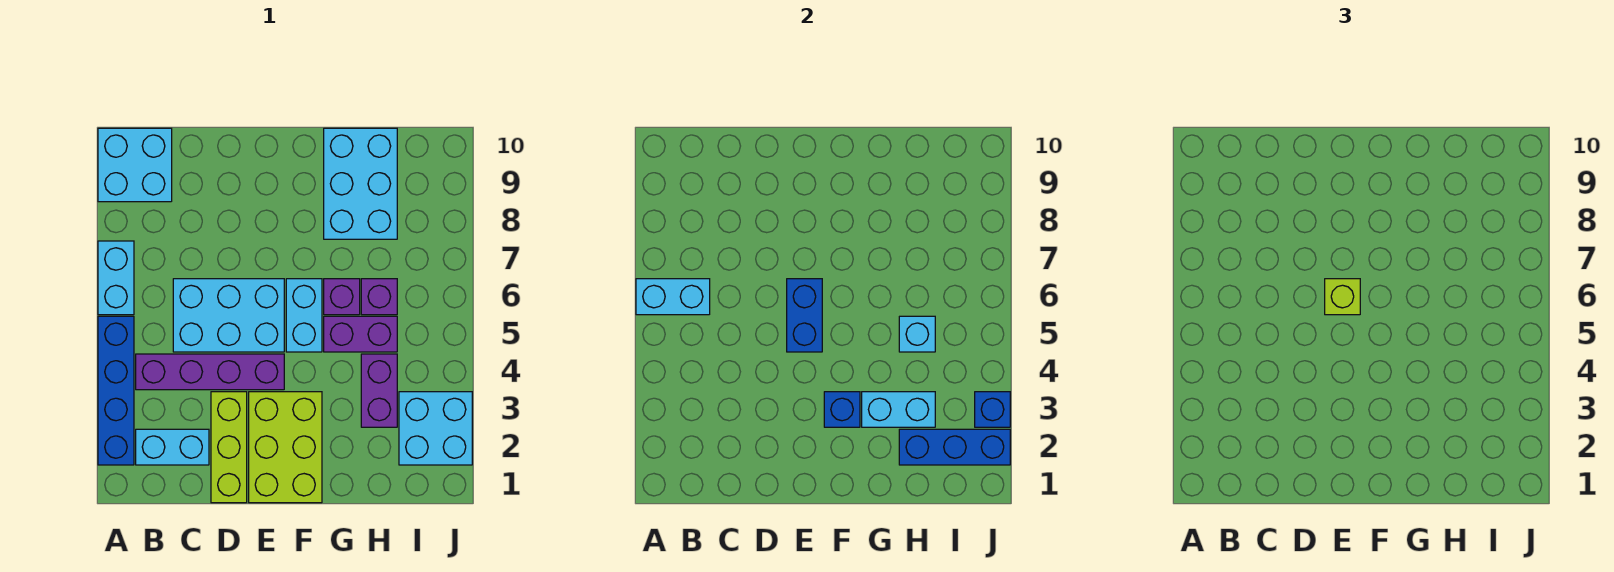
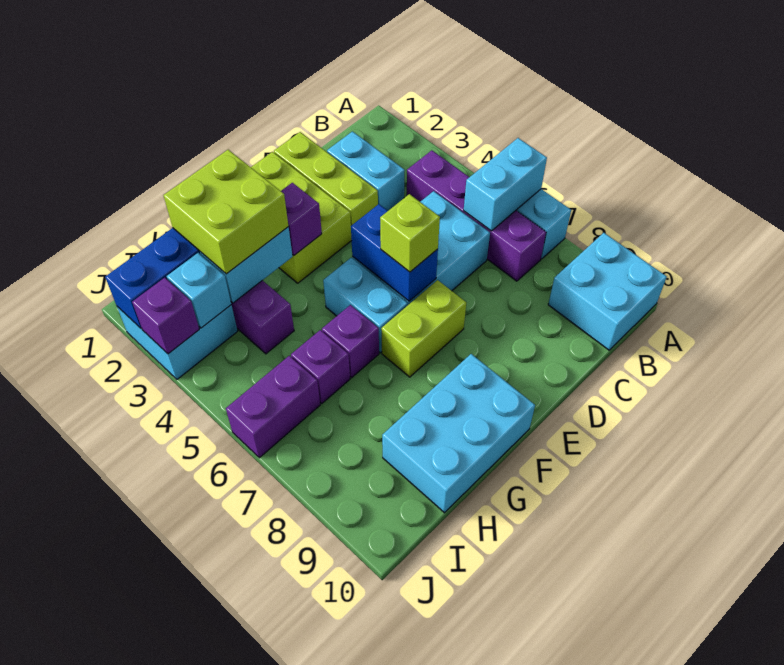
blue 1x4 brick [98,316,134,465] -> none
cyan 1x2 brick [136,429,209,465] -> cyan 1x2 brick turned to [327,132,405,211]
purple 1x4 brick [136,354,284,390] -> purple 1x4 brick turned to [407,150,546,281]
none -> lime 1x2 brick [381,280,466,377]
blue 1x1 brick [824,392,860,427] -> purple 1x1 brick [281,183,322,255]
none -> lime 2x2 brick [164,150,288,274]
purple 1x2 brick [324,316,397,352] -> purple 1x2 brick moved to [226,356,320,458]
cyan 2x3 brick [324,128,397,239] -> cyan 2x3 brick turned to [382,354,535,513]
cyan 1x1 brick [899,316,935,352] -> cyan 1x1 brick moved to [167,253,231,328]
blue 1x1 brick [975,392,1010,427] -> purple 1x1 brick [132,278,199,354]

